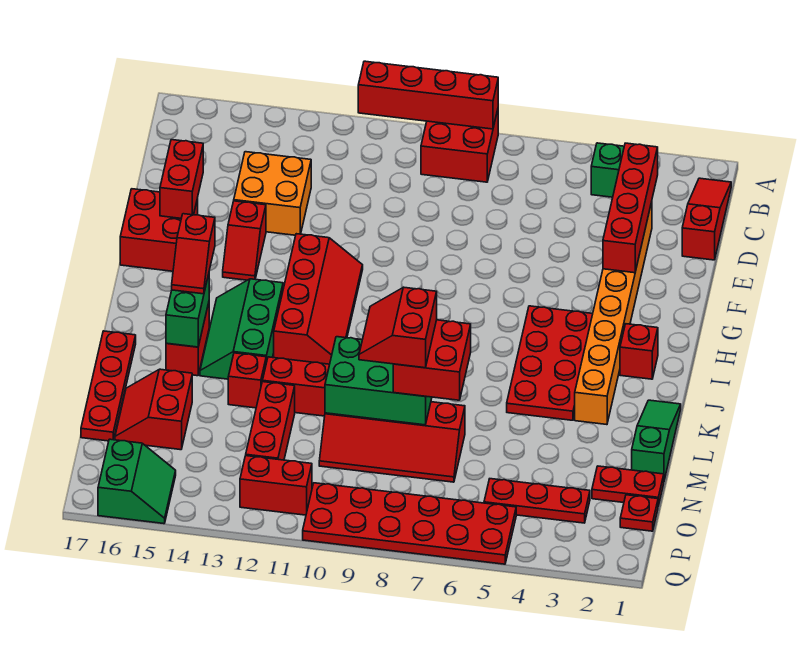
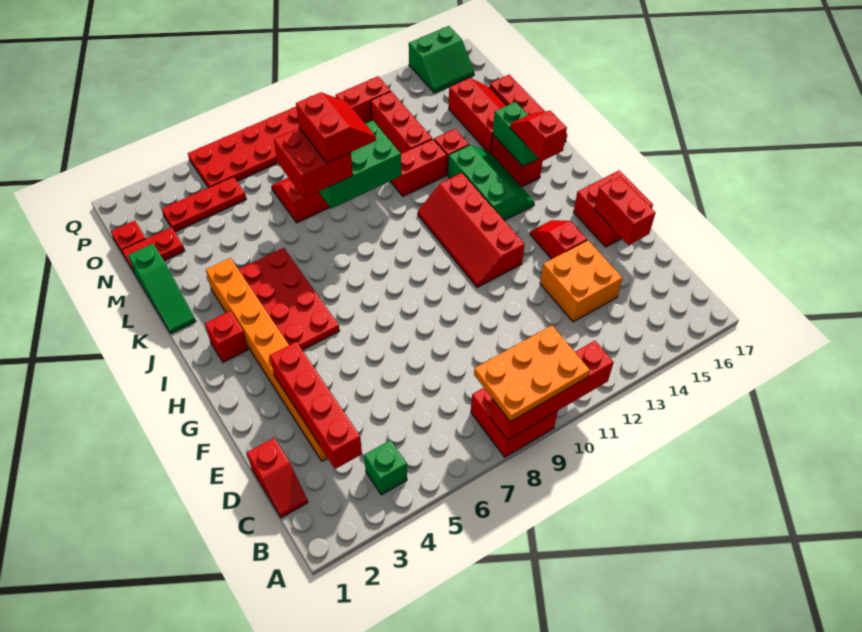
none -> orange 2x3 plate [474,326,590,422]
red 1x3 slope [682,178,731,260] -> red 1x2 slope [247,438,308,518]
red 2x2 slope [115,369,192,450] -> red 2x3 slope [449,78,507,153]
green 2x2 slope [98,439,176,524] -> green 2x2 slope turned to [409,26,474,93]

